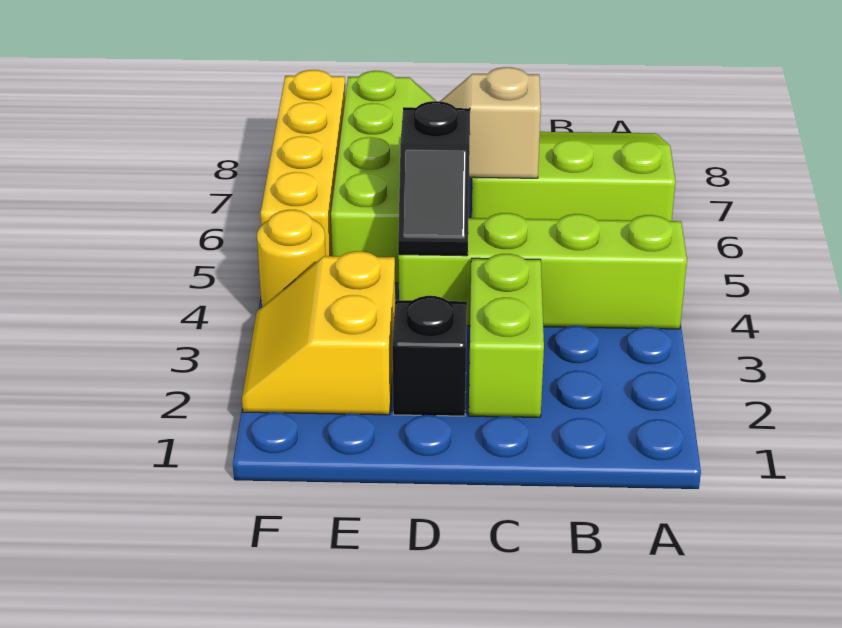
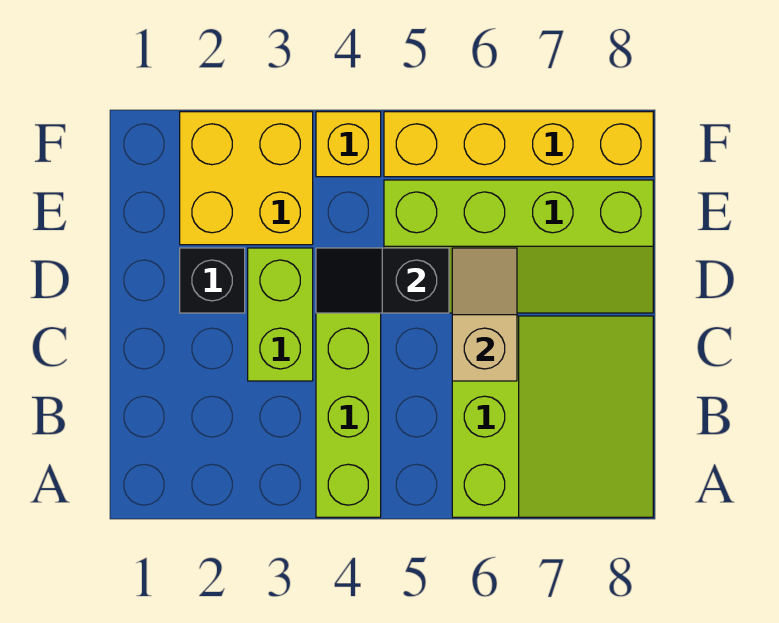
lime 1x2 brick [469,254,544,417] -> lime 1x2 brick turned to [248,248,313,381]
yellow 2x2 slope [242,251,395,415] -> yellow 2x2 brick [180,112,313,245]
yellow 1x1 round brick [257,210,326,307] -> yellow 1x1 brick [316,112,381,177]

